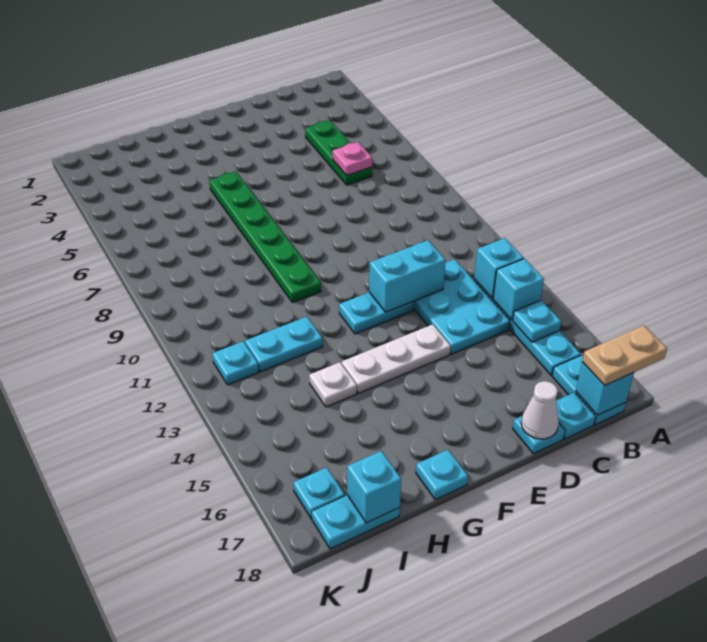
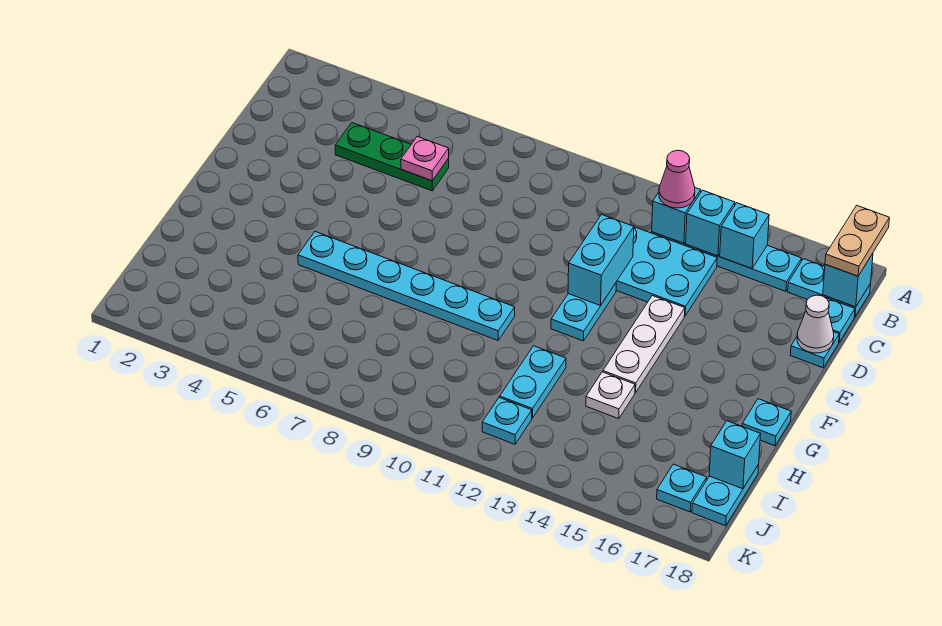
none -> pink 1x1 cone [659,150,695,208]
cyan 1x1 plate [513,300,561,342] -> cyan 1x1 brick [720,203,769,269]
green 1x6 plate [209,172,321,303] -> cyan 1x6 plate [298,232,515,340]

